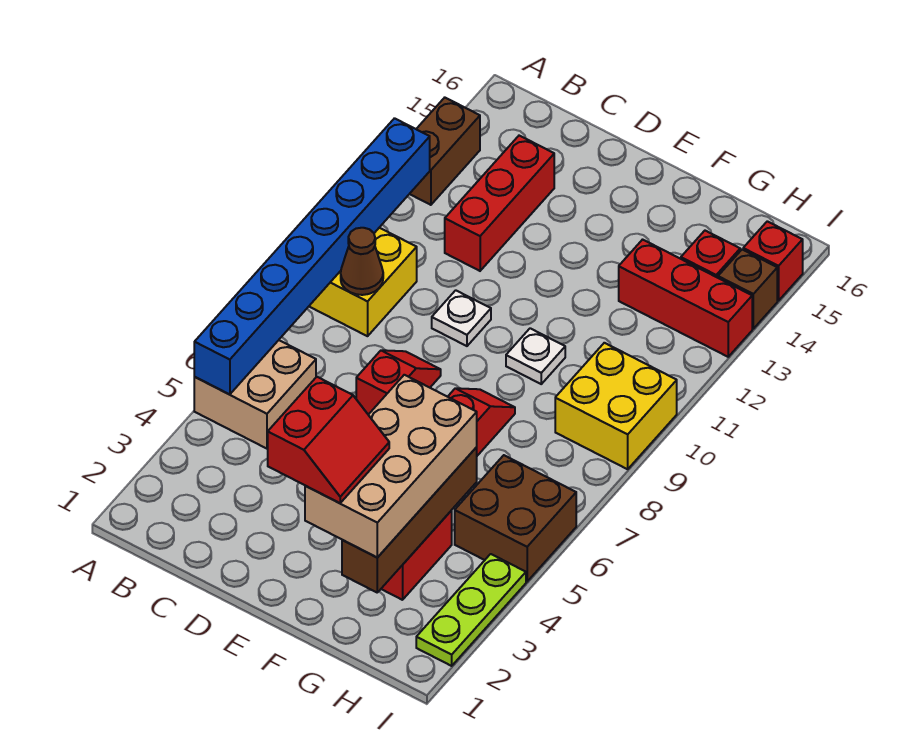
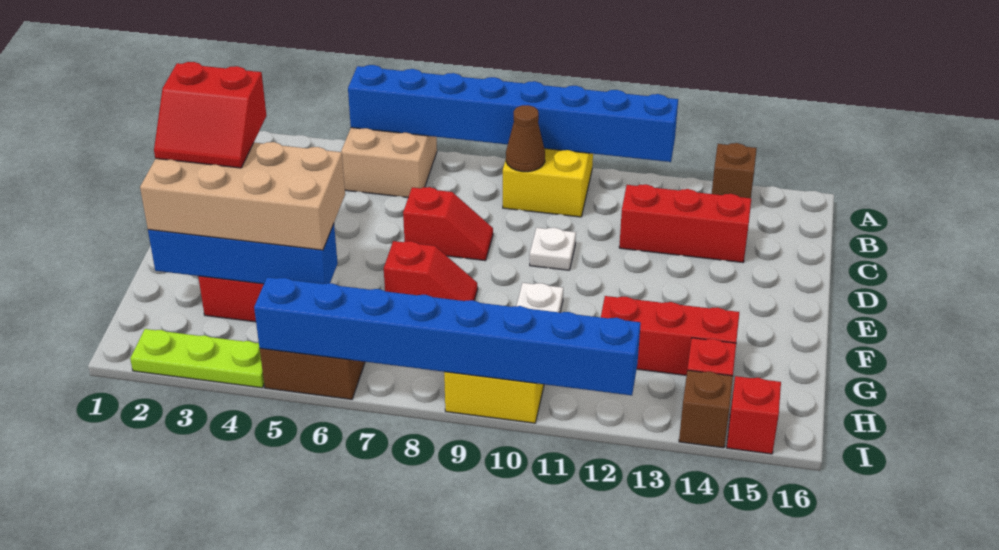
brown 1x2 brick [410,98,480,205] -> brown 1x1 brick [712,143,757,198]
brown 1x4 brick [342,447,477,592] -> blue 1x4 brick [148,224,338,284]
red 1x3 brick [619,240,752,357] -> red 1x3 brick turned to [601,296,739,376]
none -> blue 1x8 brick [254,277,641,395]

